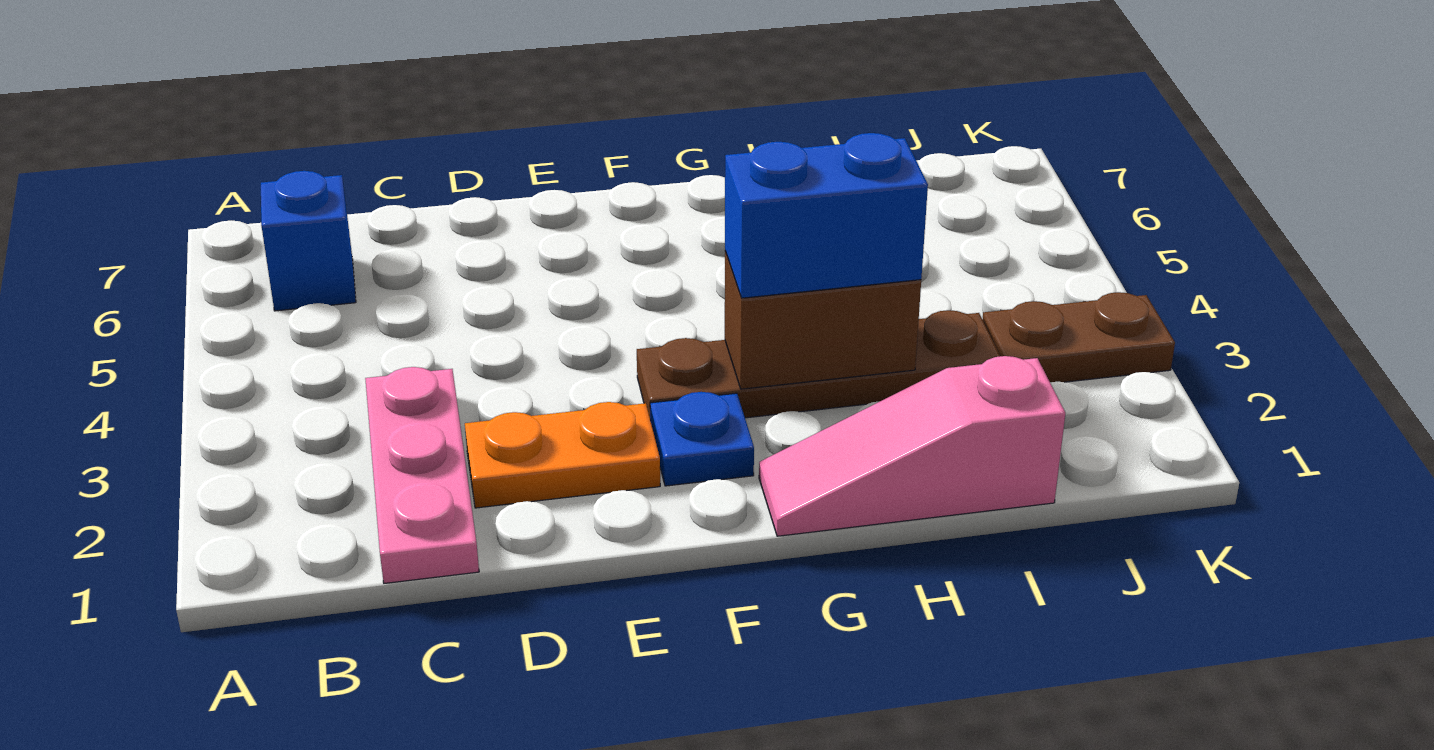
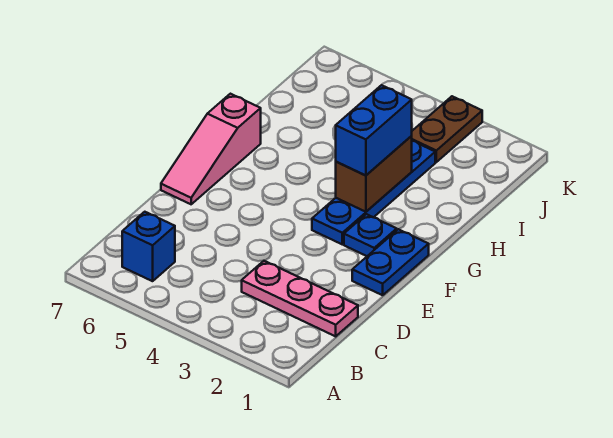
orange 1x2 plate [465,402,660,508] -> none
none -> blue 1x2 plate [352,229,429,295]
brown 1x4 plate [637,310,1000,421] -> blue 1x4 plate [312,141,435,244]
pink 1x3 slope [759,356,1065,536] -> pink 1x3 slope moved to [161,94,261,204]

